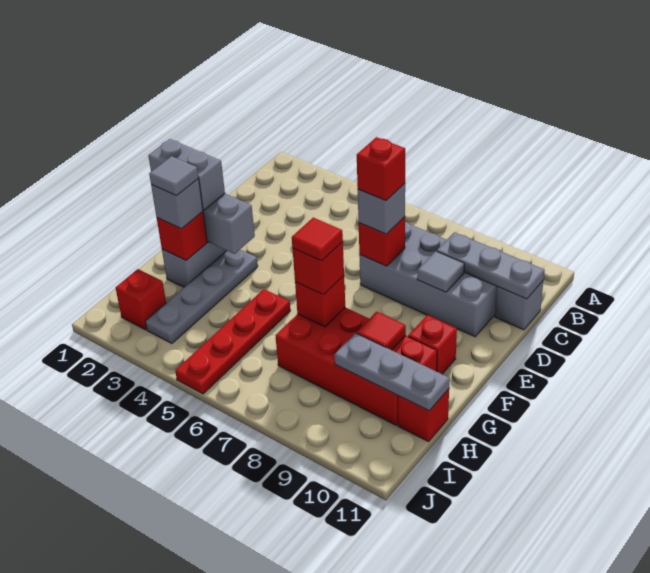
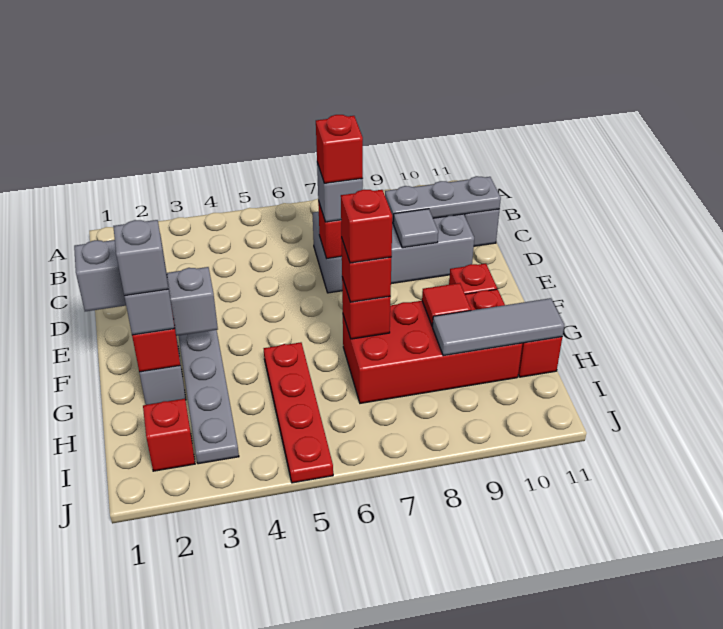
grey 1x1 tile [149,156,199,196] -> grey 1x1 brick [113,220,168,296]
red 1x1 tile [292,218,343,261] -> red 1x1 brick [341,189,392,263]
grey 1x3 plate [335,333,450,411] -> grey 1x3 tile [433,298,564,356]

